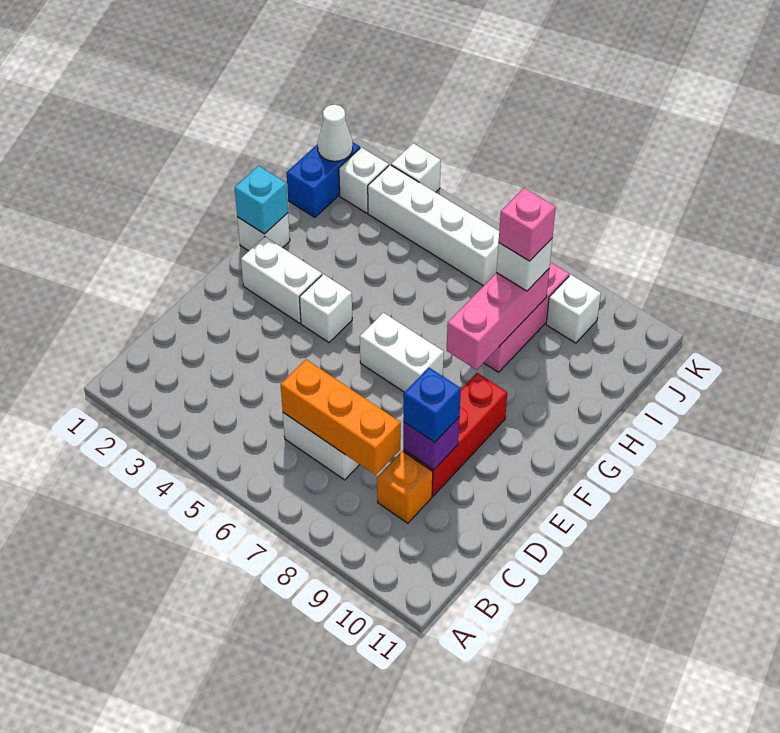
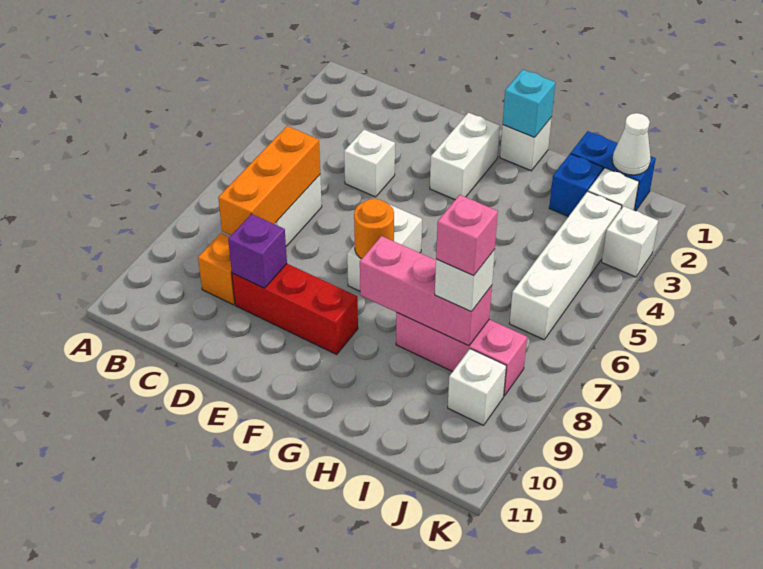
blue 1x1 brick [403,368,461,442] -> blue 1x1 brick moved to [549,154,603,217]
white 1x1 brick [300,274,352,342] -> white 1x1 brick moved to [344,130,395,197]
none -> orange 1x1 round brick [354,199,394,259]

